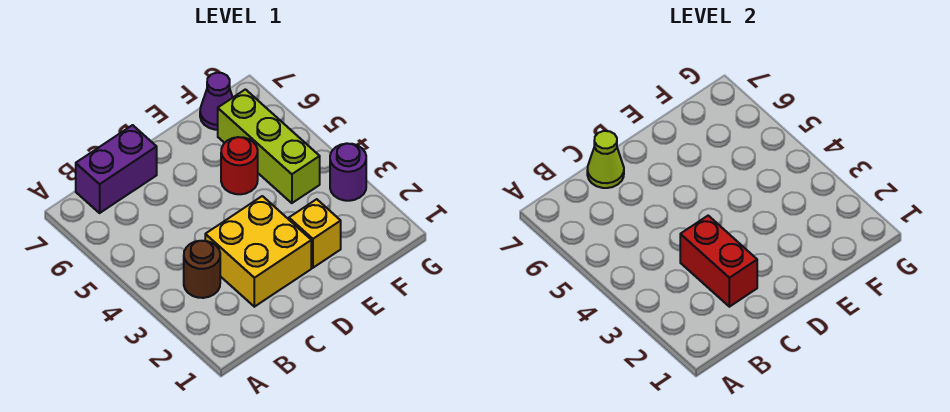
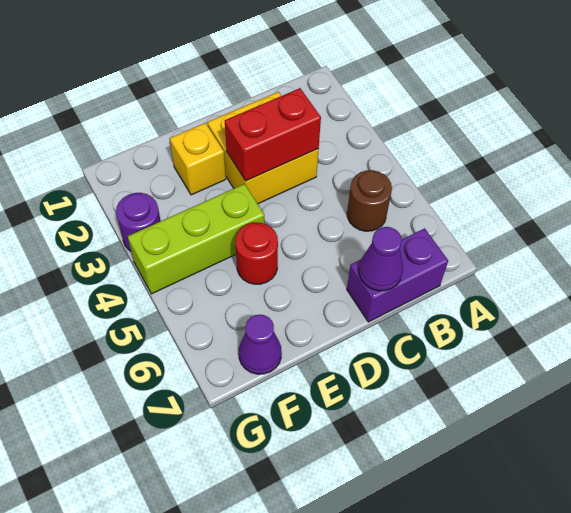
brown 1x1 round brick [184,241,220,298] -> brown 1x1 round brick moved to [347,170,392,231]
red 1x2 brick [680,216,757,307] -> red 1x2 brick turned to [225,88,321,181]
lime 1x1 cone [587,131,624,188] -> purple 1x1 cone [359,227,403,291]
lime 1x3 brick [218,89,320,203] -> lime 1x3 brick turned to [128,184,264,294]

